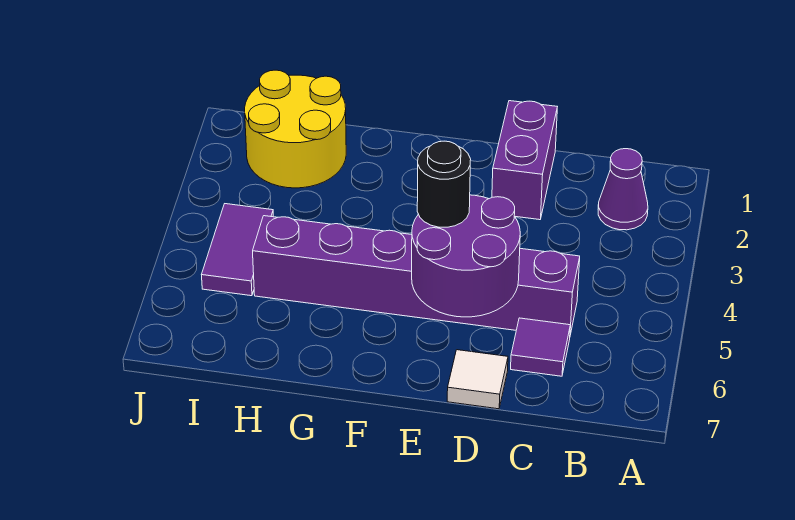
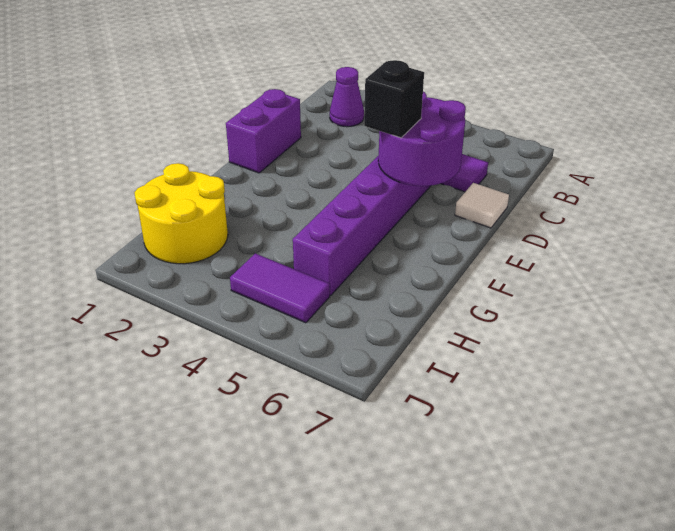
purple 1x2 brick [492,101,557,220] -> purple 1x2 brick turned to [226,89,301,173]
black 1x1 round brick [417,141,471,227] -> black 1x1 brick [364,60,424,138]

